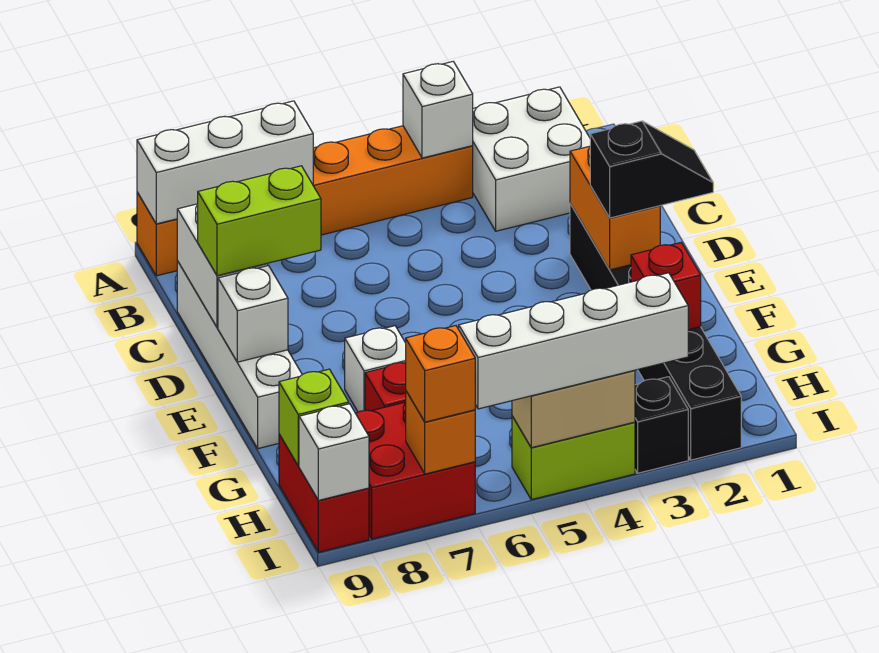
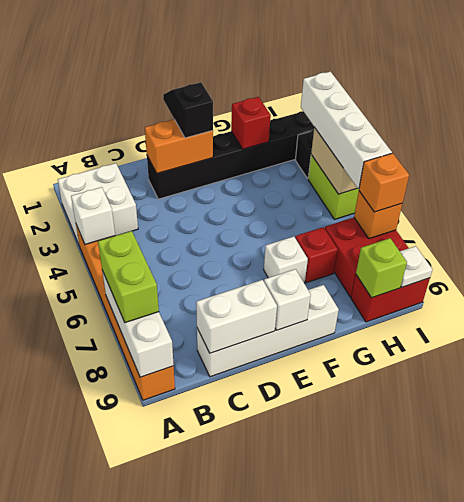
lime 1x2 brick [198,166,321,276] -> lime 1x2 brick moved to [98,231,159,323]
white 1x1 brick [299,404,369,500] -> white 1x1 plate [400,246,432,287]

